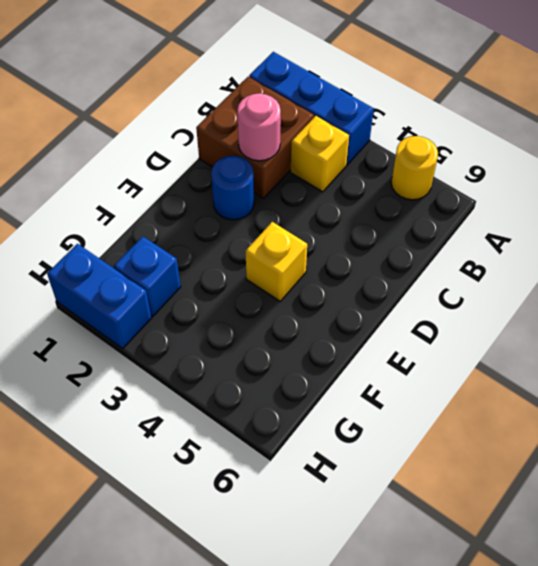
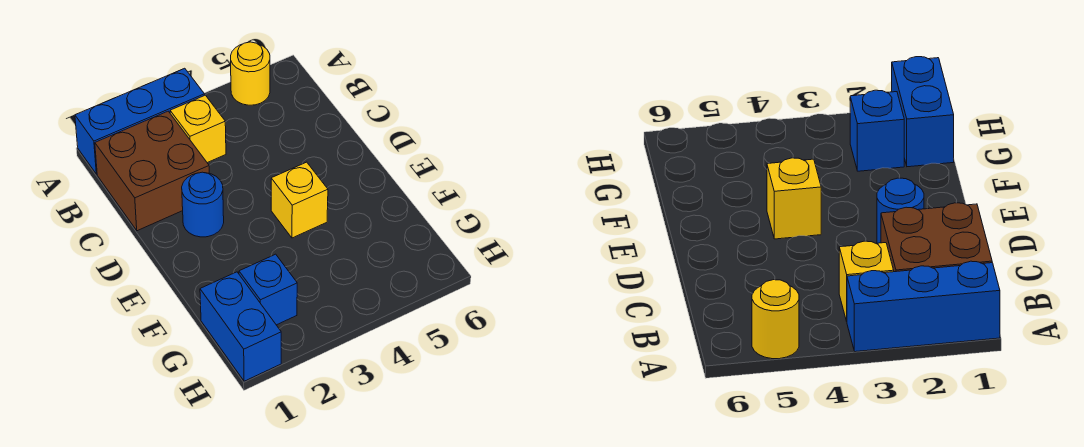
pink 1x1 round brick [237,93,281,161] -> none
blue 1x2 brick [47,244,151,349] -> blue 1x2 brick turned to [200,272,281,381]

